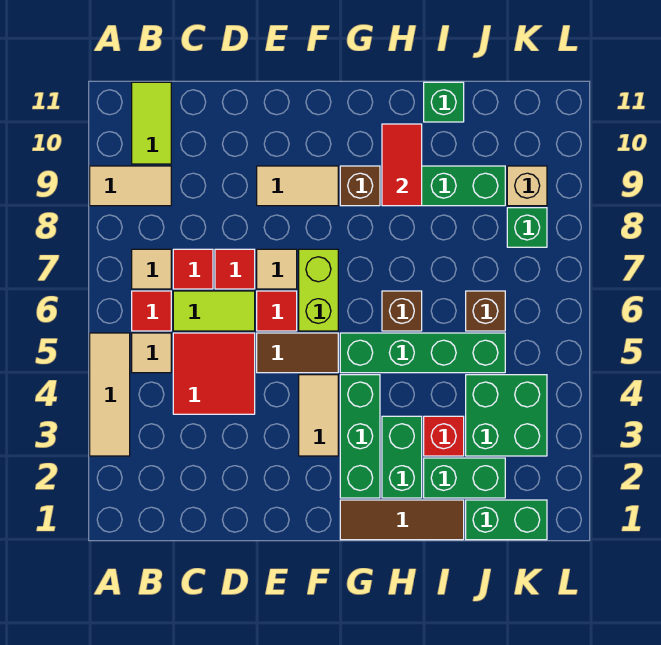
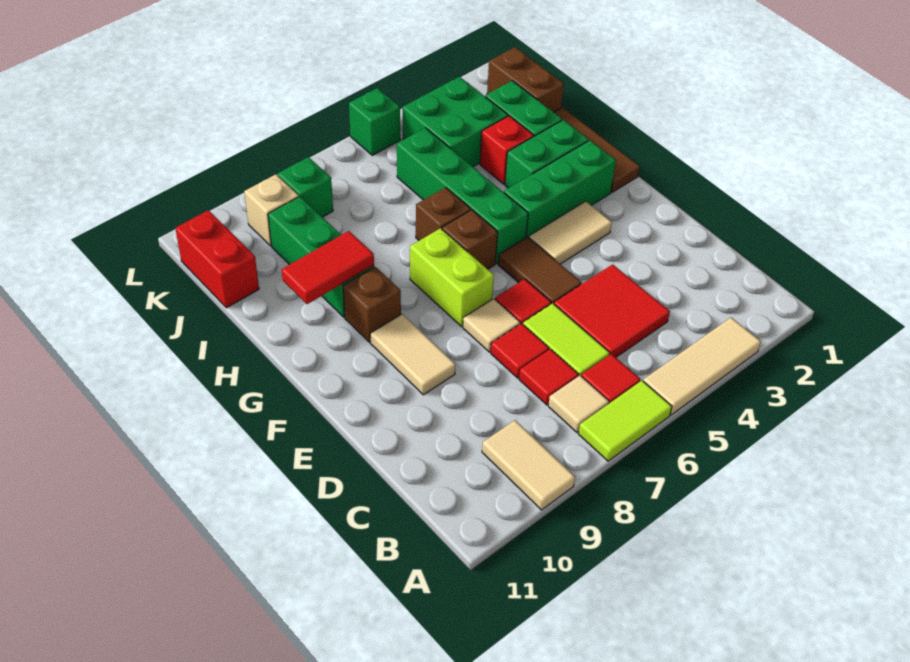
tan 1x1 tile [132,333,171,373] -> none
lime 1x2 tile [132,82,171,164] -> lime 1x2 tile moved to [579,381,672,461]
lime 1x2 brick [299,249,338,331] -> lime 1x2 brick turned to [410,228,494,326]
green 1x1 brick [424,82,464,122] -> green 1x1 brick moved to [349,88,400,155]
green 1x2 brick [466,500,547,540] -> brown 1x2 brick [487,47,564,112]
brown 1x1 brick [466,291,505,331] -> brown 1x1 brick moved to [442,210,498,269]
none -> red 1x2 brick [175,210,259,308]

